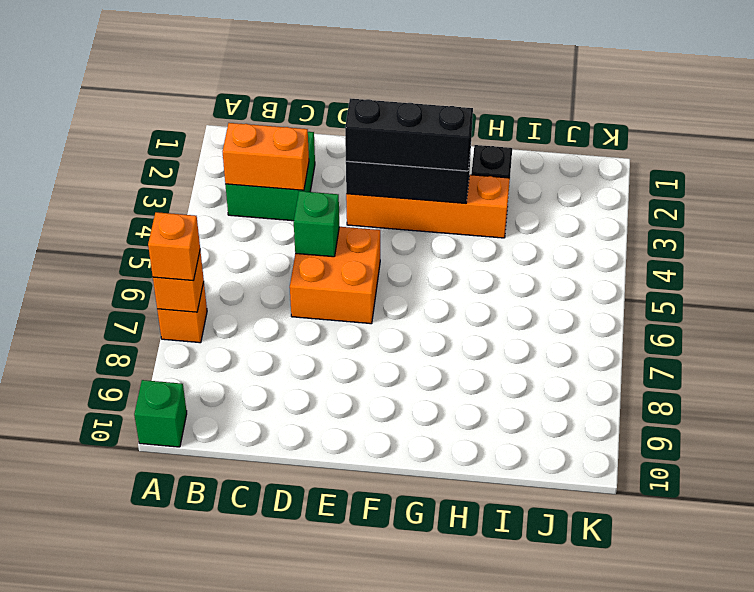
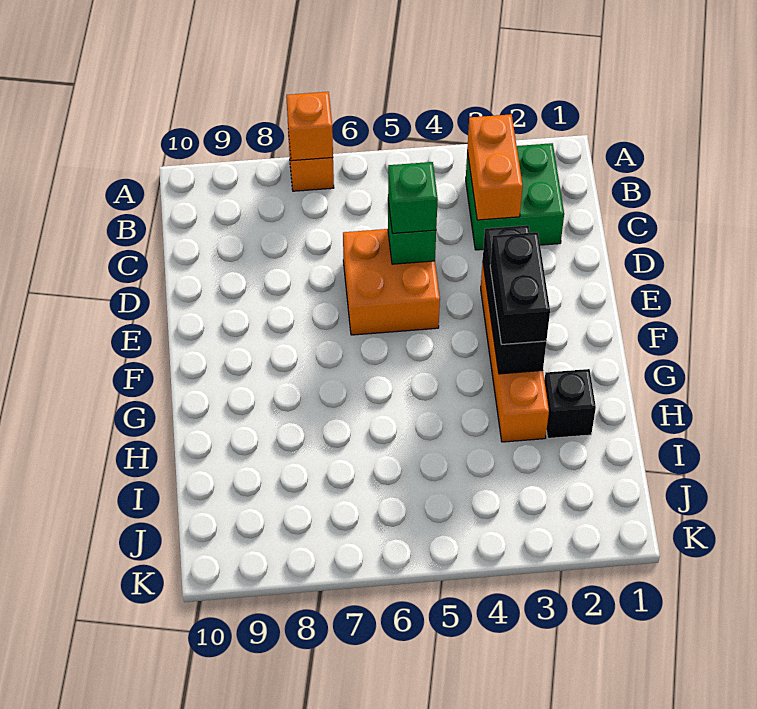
orange 1x1 brick [148,212,200,281] -> none
green 1x1 brick [134,380,187,447] -> green 1x1 brick moved to [388,162,438,233]
black 1x3 brick [345,99,473,171] -> black 1x2 brick [490,232,550,345]

